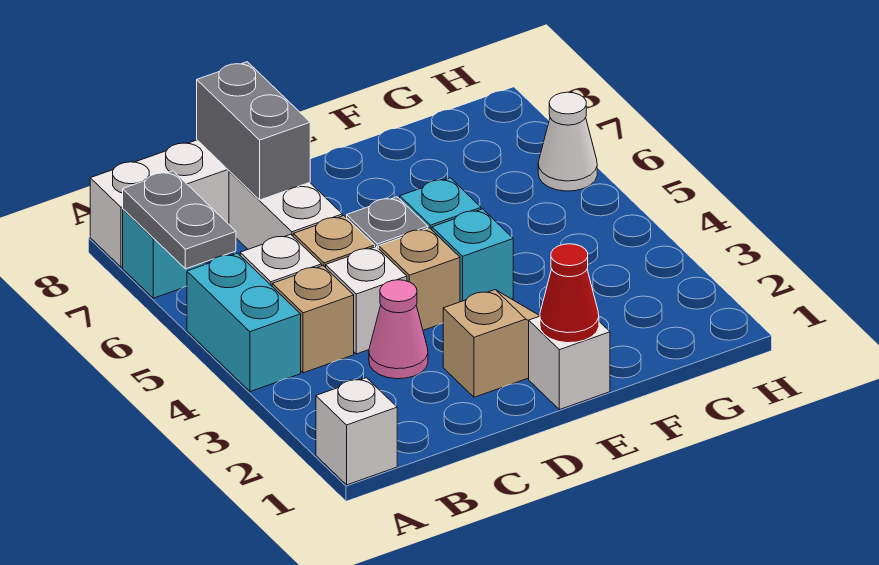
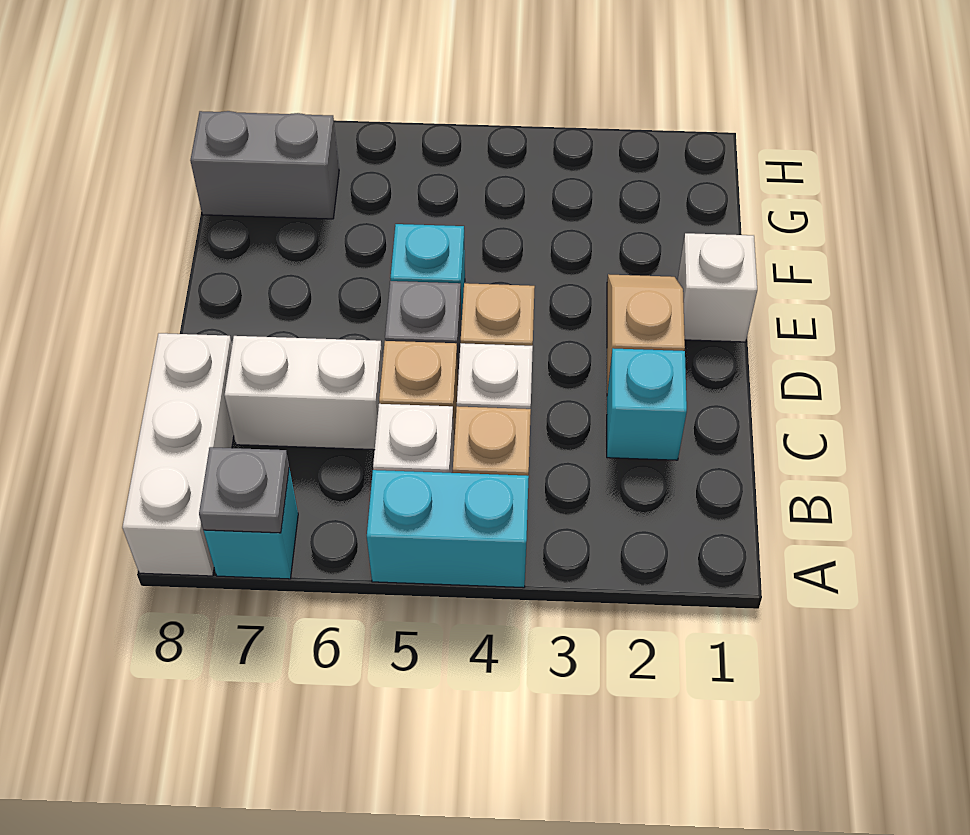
white 1x1 brick [316,378,397,485] -> none
grey 1x2 plate [123,171,236,269] -> grey 1x1 plate [199,447,289,533]
pink 1x1 cone [369,280,428,379] -> none
grey 1x2 brick [197,62,310,200] -> grey 1x2 brick moved to [190,111,339,219]
red 1x1 cone [540,244,599,343] -> none
cyan 1x1 brick [432,209,513,302] -> cyan 1x1 brick moved to [607,348,687,460]
white 1x1 cone [538,92,597,191] -> none

